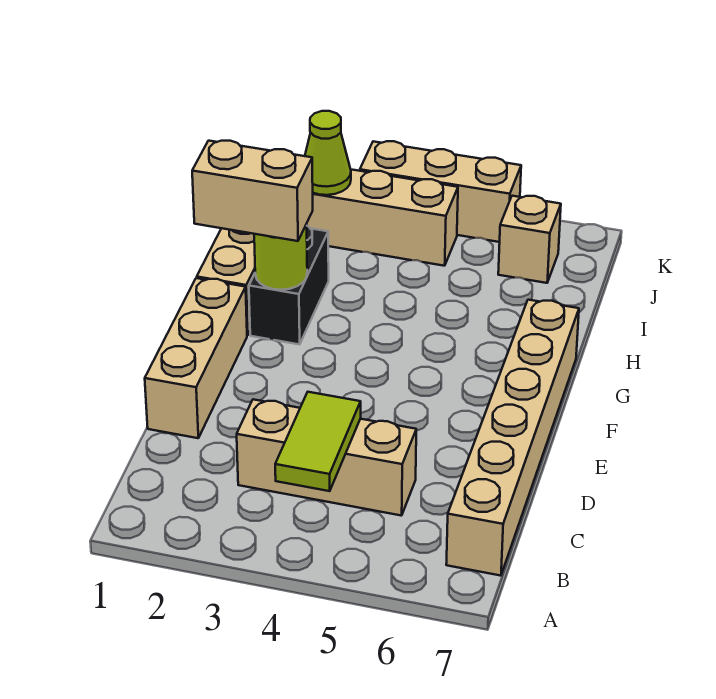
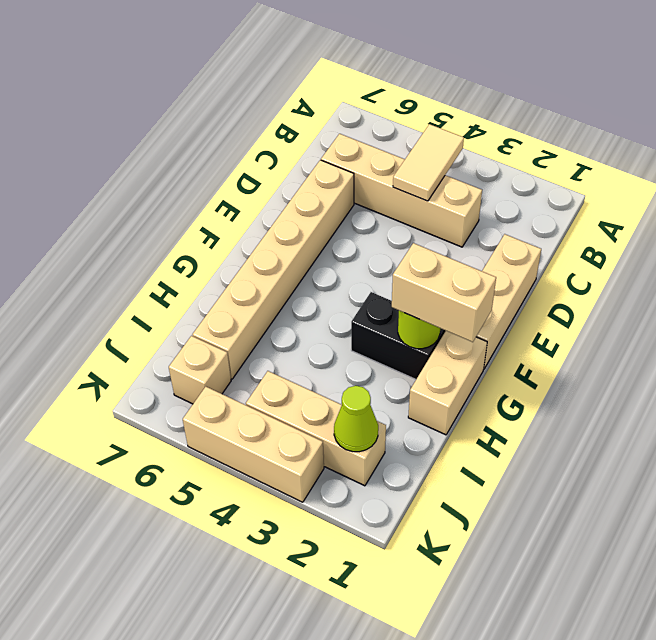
lime 1x2 tile [275,392,361,491] -> tan 1x2 tile [393,124,464,201]
tan 1x6 brick [446,300,579,576] -> tan 1x6 brick moved to [193,160,354,379]
tan 1x3 brick [237,399,416,516] -> tan 1x4 brick [321,134,482,247]
black 1x2 brick [249,226,329,344] -> black 1x2 brick turned to [351,292,446,379]

